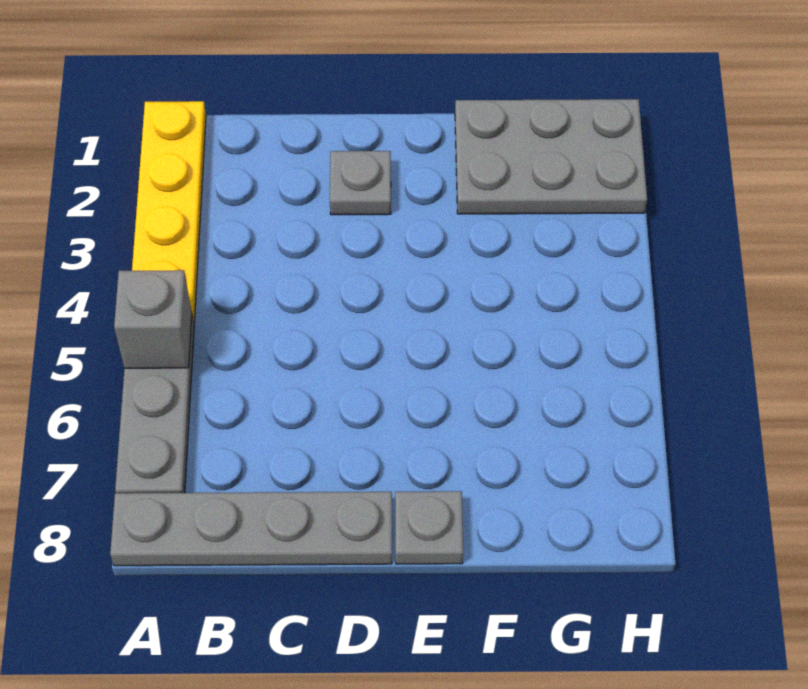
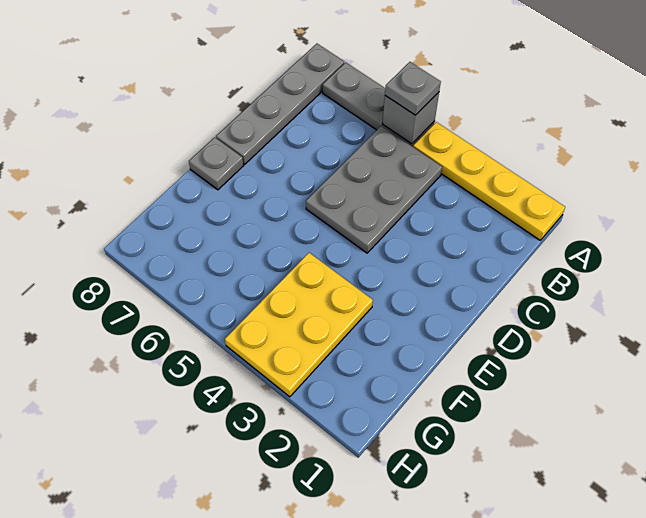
grey 1x1 plate [330,151,391,215] -> grey 1x1 plate moved to [385,62,441,115]
grey 2x3 plate [455,99,647,214] -> grey 2x3 plate moved to [306,126,442,253]
none -> yellow 2x3 plate [225,253,373,397]

